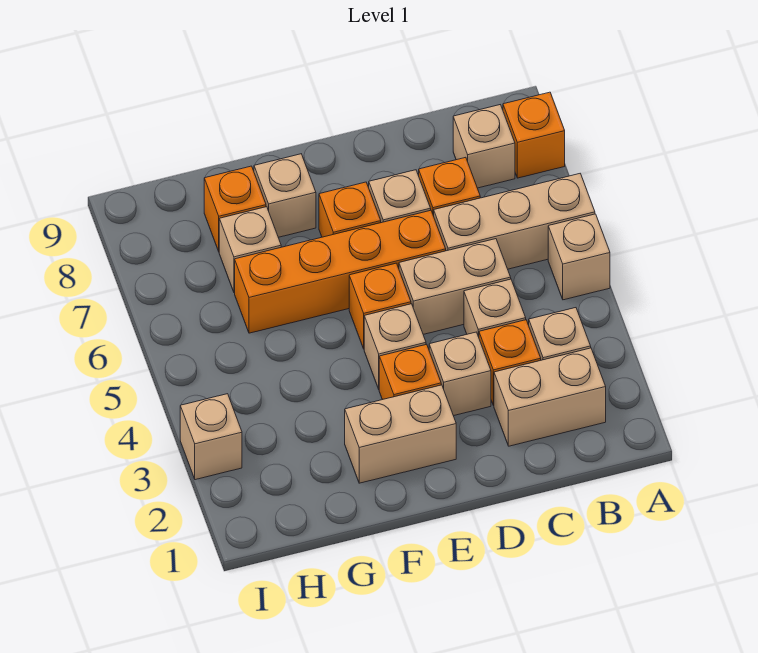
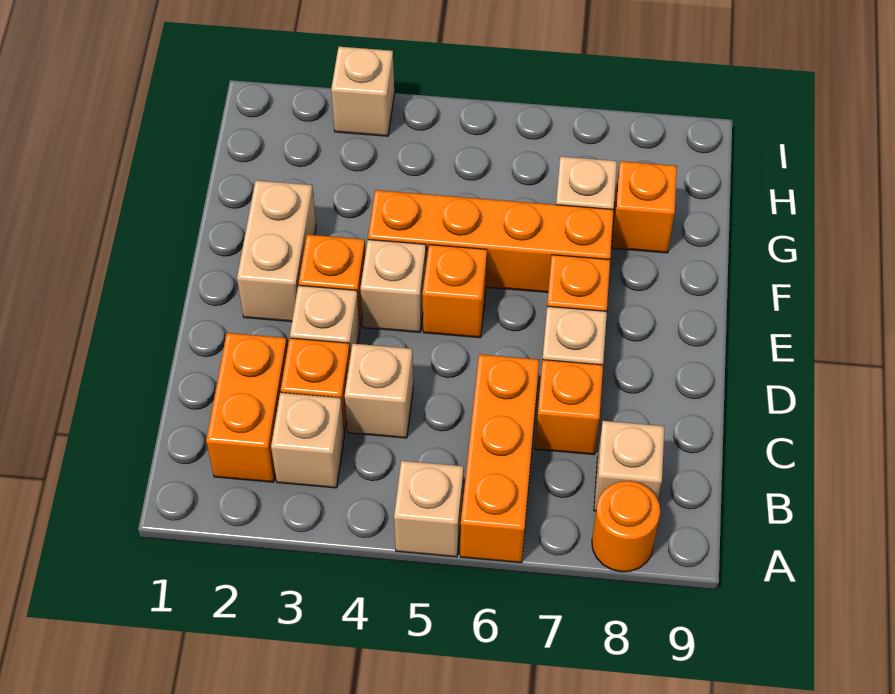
tan 1x3 brick [434,174,595,269] -> orange 1x3 brick [460,354,539,563]
orange 1x1 brick [503,92,565,178] -> orange 1x1 round brick [592,481,660,572]
tan 1x2 brick [494,348,606,446] -> orange 1x2 brick [206,333,288,482]
tan 1x2 brick [399,239,511,334] -> none
orange 1x4 brick [235,210,446,333] -> orange 1x4 brick turned to [368,190,614,292]
tan 1x1 brick [254,154,316,237] -> none

